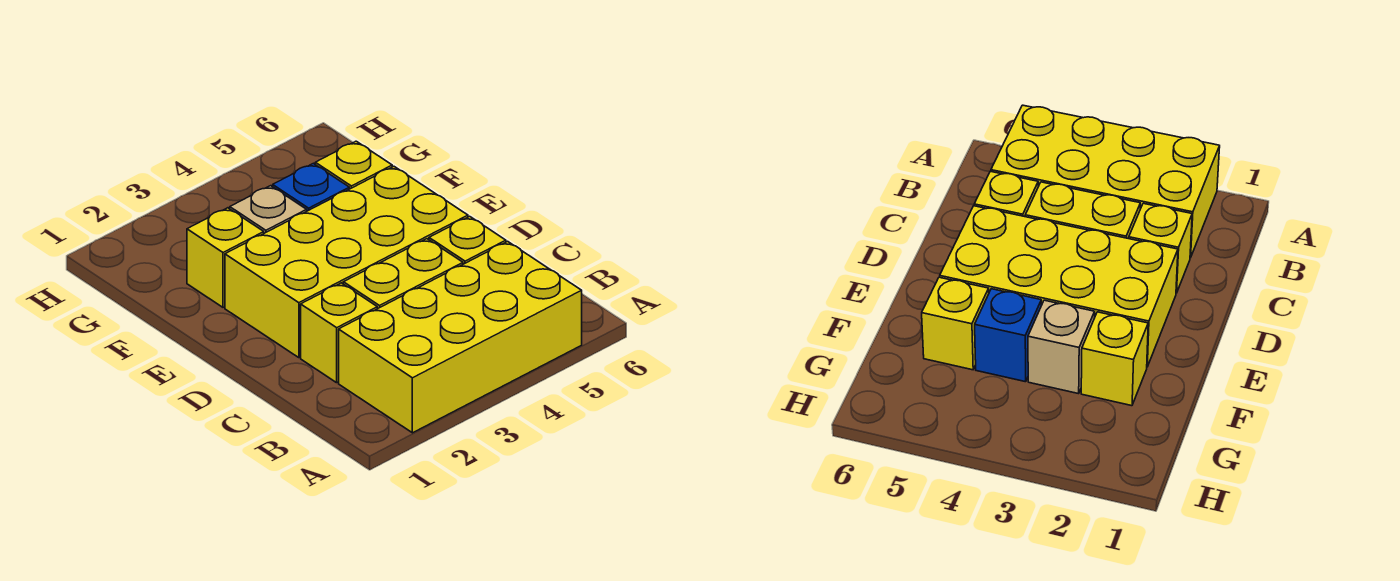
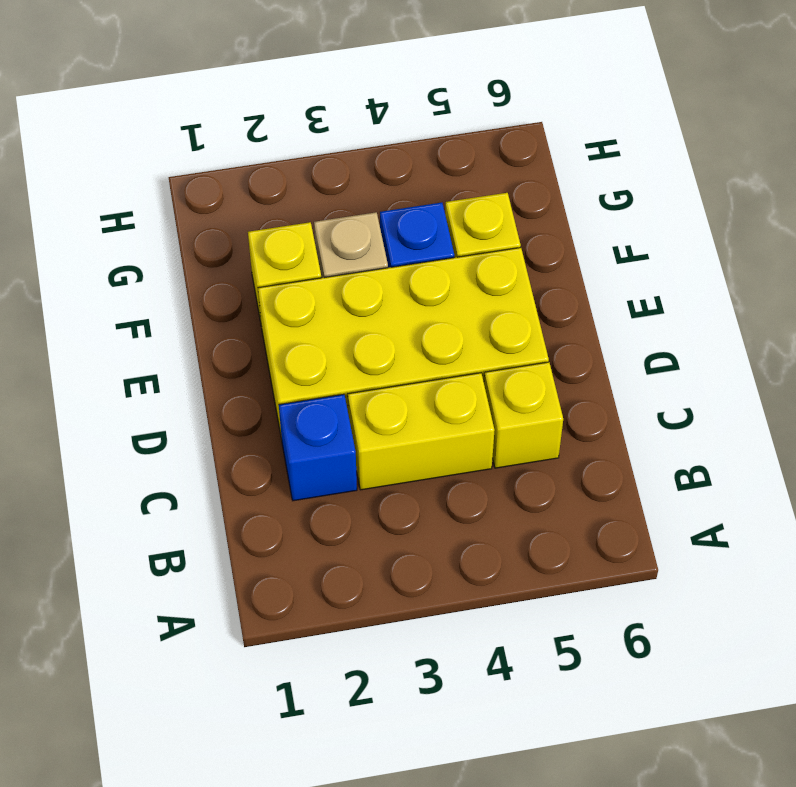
yellow 2x4 brick [339,241,582,433] -> none
yellow 1x1 brick [301,283,377,383] -> blue 1x1 brick [279,394,357,501]

